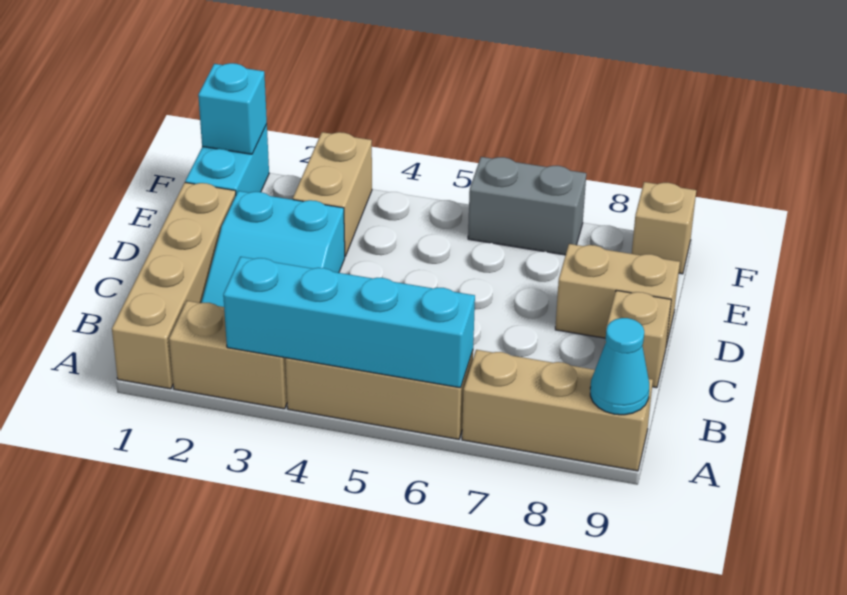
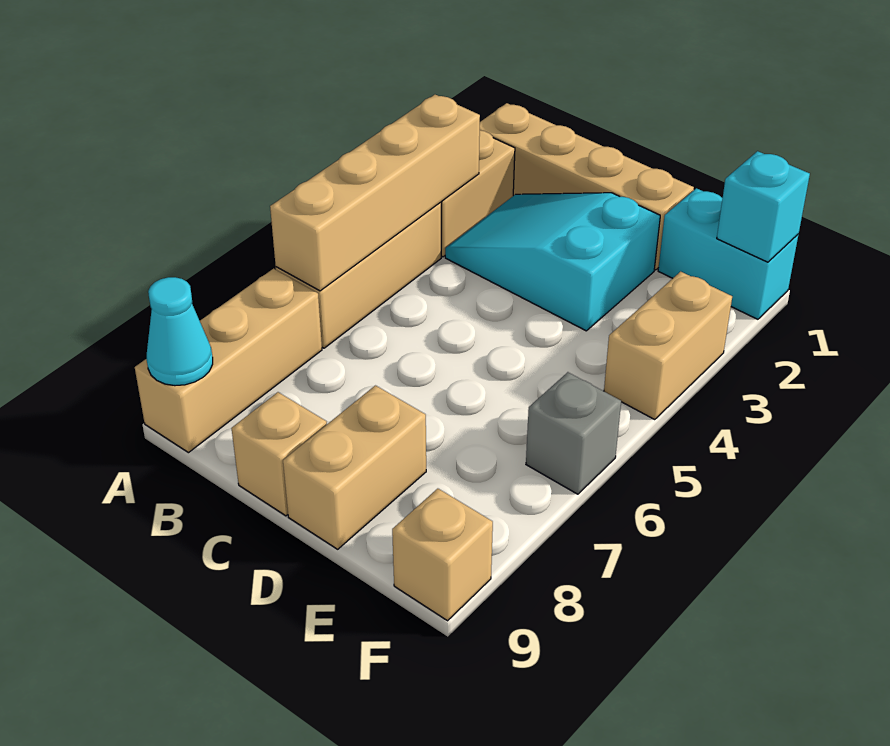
cyan 1x4 brick [223,257,475,388] -> tan 1x4 brick [270,95,480,291]
tan 1x2 brick [293,132,372,256] -> tan 1x2 brick turned to [604,272,732,420]
grey 1x2 brick [468,157,586,255] -> grey 1x1 brick [526,372,621,494]

